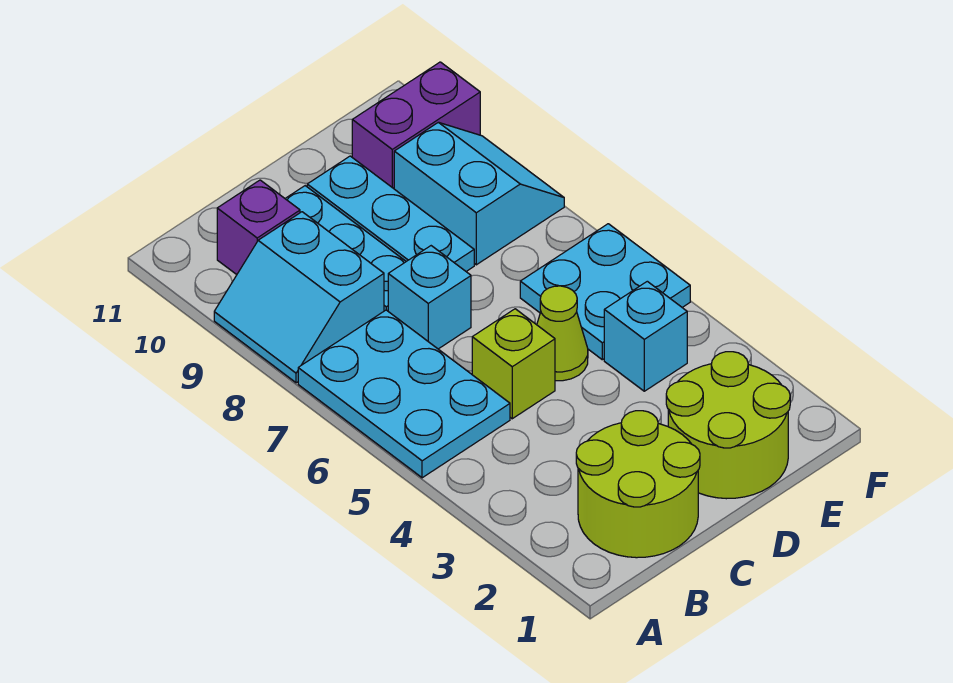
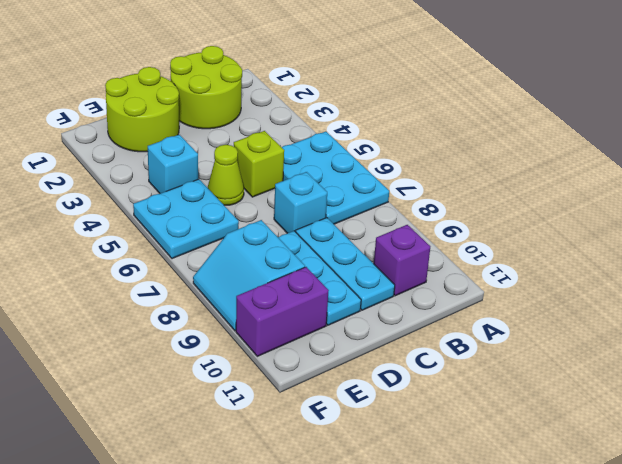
cyan 2x2 slope [214,212,384,383] -> none

